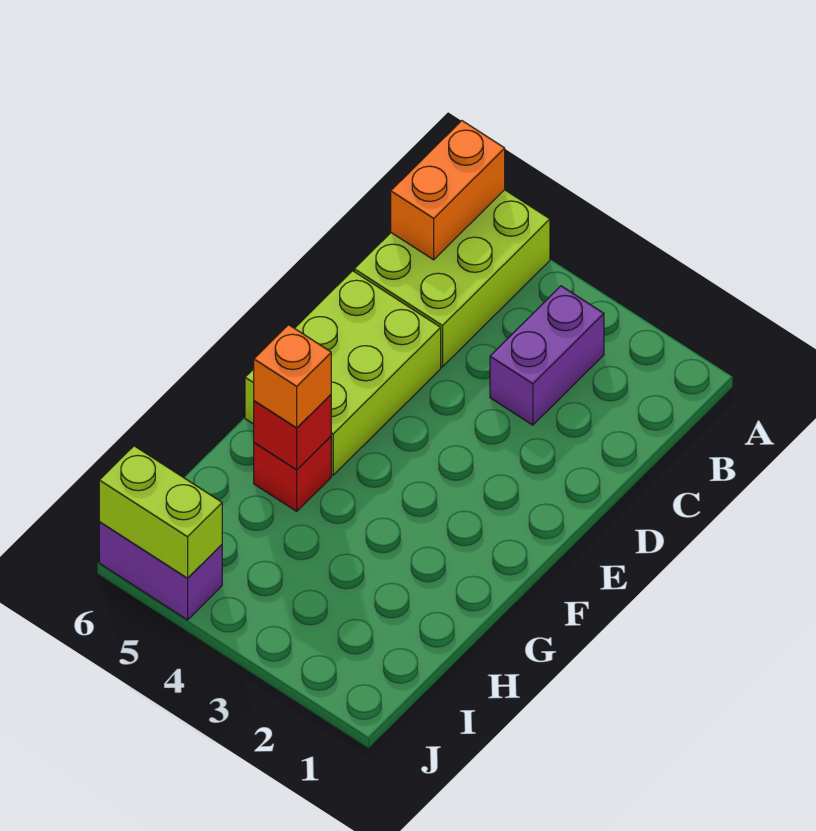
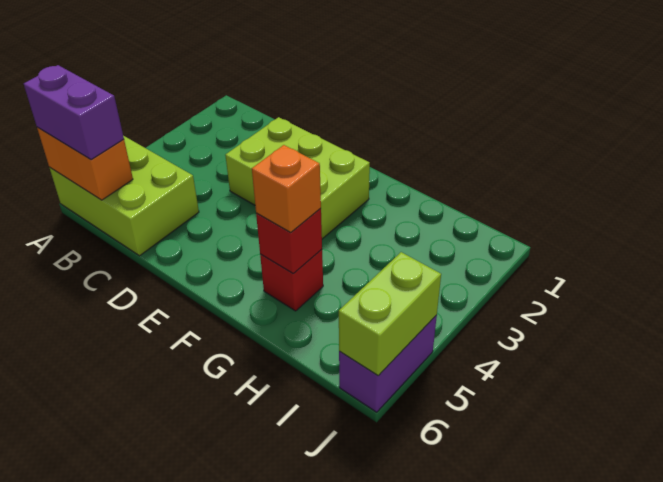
purple 1x2 brick [490,286,604,425] -> purple 1x2 brick moved to [24,65,124,160]
lime 2x3 brick [245,271,441,475] -> lime 2x3 brick moved to [225,117,370,239]

